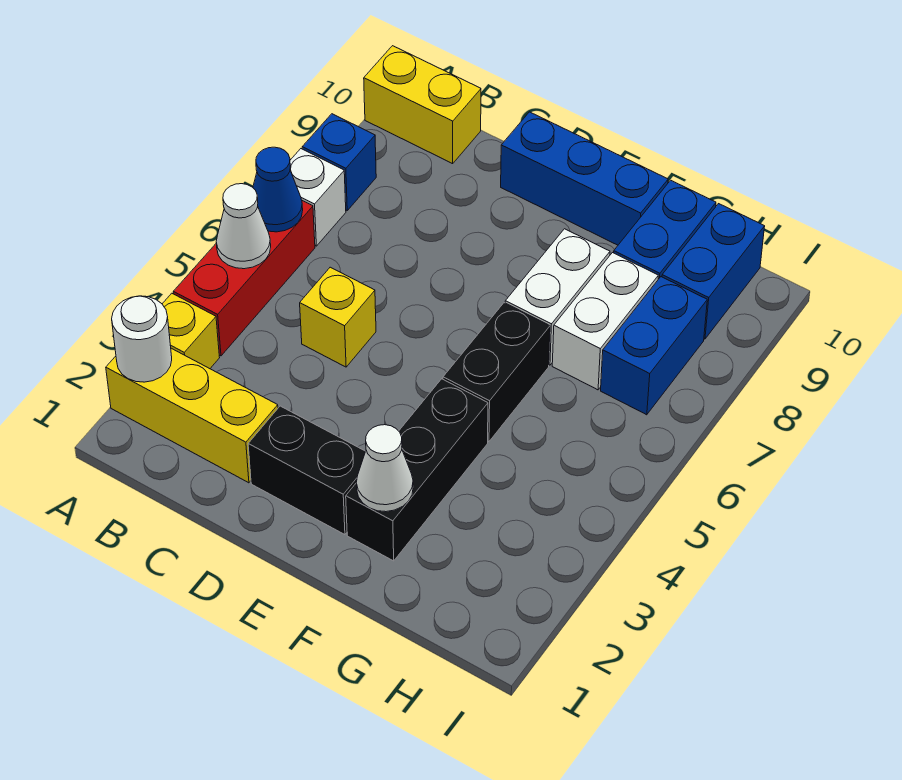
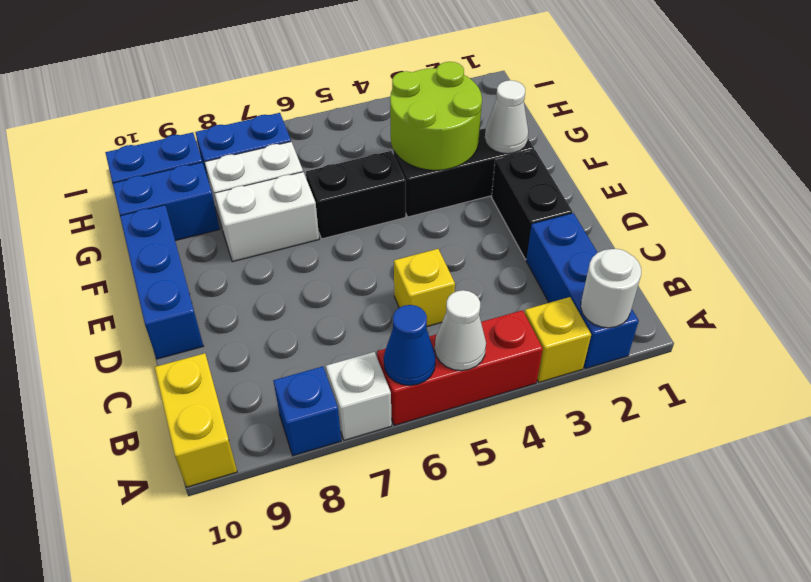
yellow 1x3 brick [106,348,278,483] -> blue 1x3 brick [526,213,639,369]
none -> lime 2x2 round brick [390,62,482,170]

